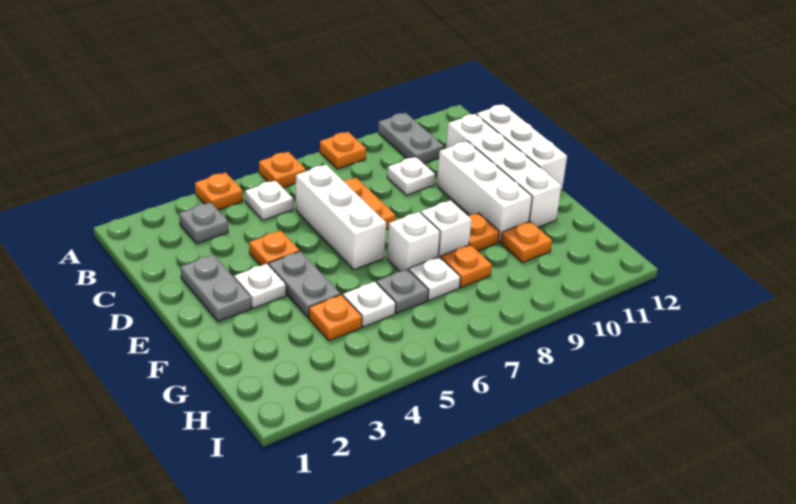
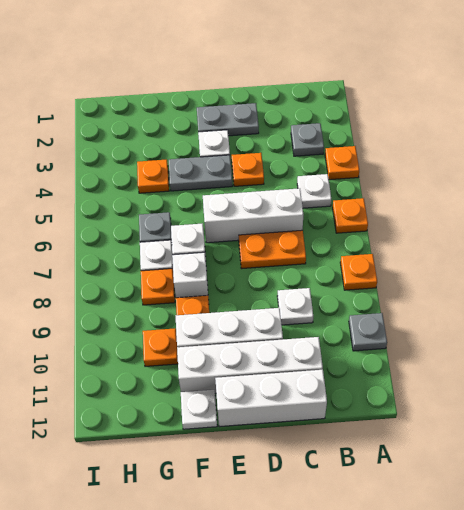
grey 1x2 plate [378,113,444,164] -> grey 1x1 plate [349,313,387,351]
white 1x1 plate [343,282,396,327] -> white 1x1 plate moved to [181,390,217,429]

